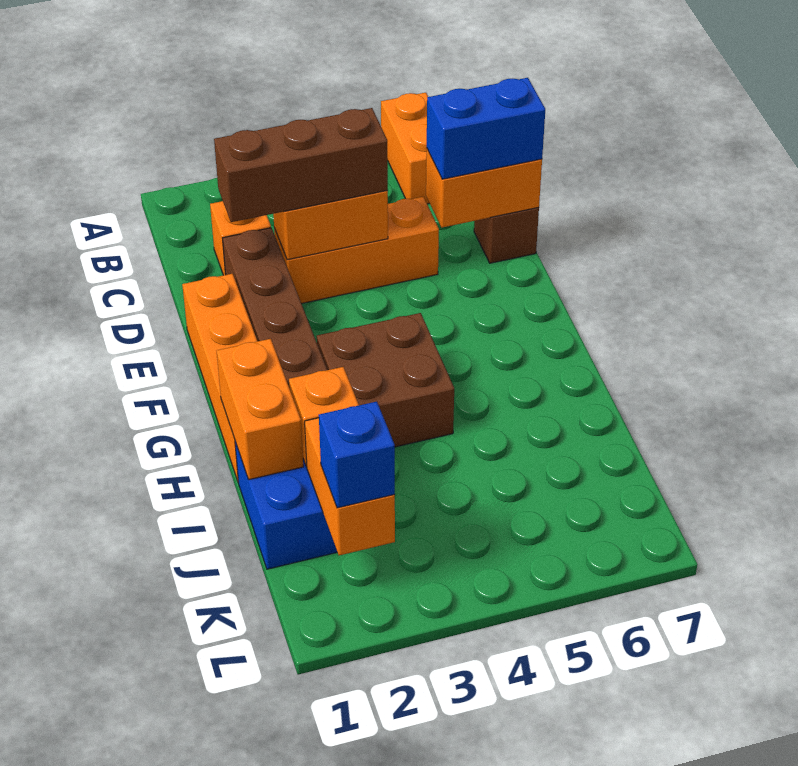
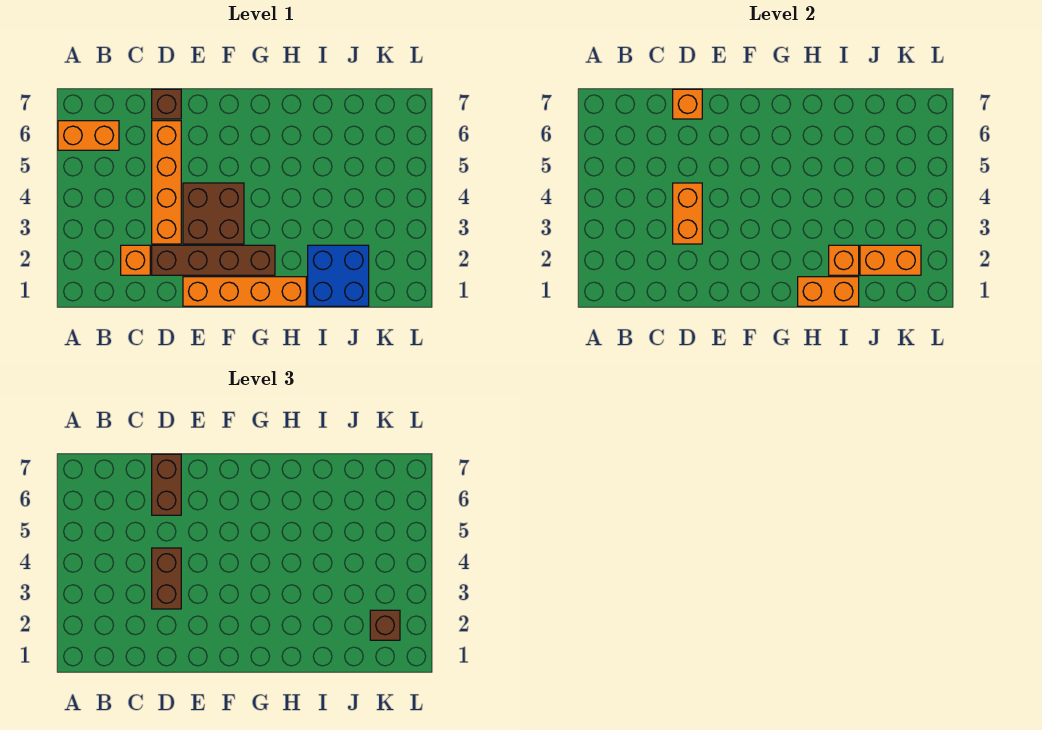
brown 1x3 brick [214,108,388,222] -> brown 1x2 brick [152,548,181,609]
orange 1x3 brick [274,197,439,304] -> orange 1x4 brick [152,121,181,244]
orange 1x2 brick [426,149,542,228] -> orange 1x1 brick [673,89,702,119]
blue 1x2 brick [427,78,545,179] -> brown 1x2 brick [152,454,181,515]
brown 2x2 brick [317,313,454,447] -> brown 2x2 brick moved to [183,183,244,244]
blue 1x1 brick [319,402,395,508] -> brown 1x1 brick [370,610,400,640]

